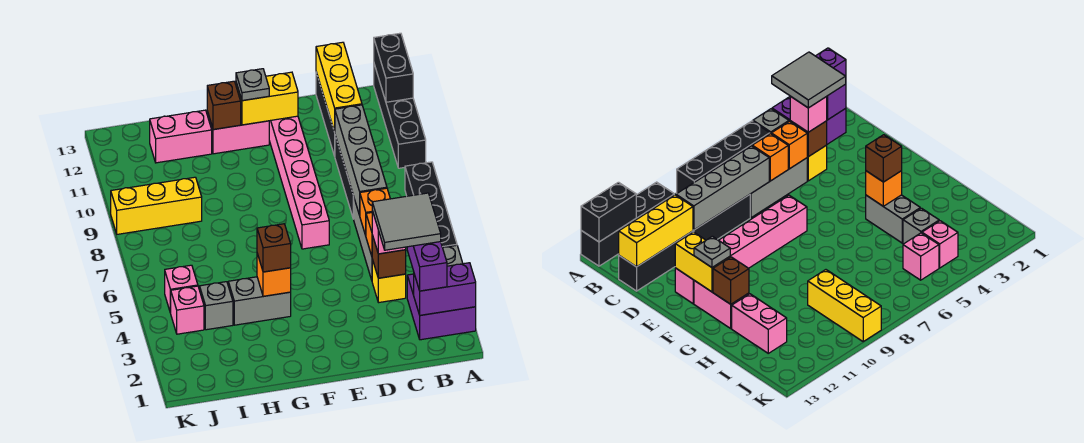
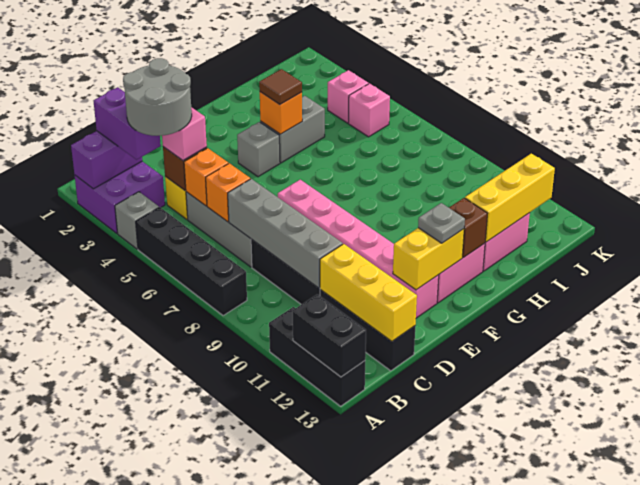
black 1x4 brick [374,65,426,168] -> black 1x3 brick [269,307,365,406]
grey 2x2 tile [372,193,441,250] -> grey 2x2 round brick [123,58,192,136]
brown 1x1 brick [257,224,291,272] -> brown 1x1 tile [259,69,302,105]
grey 1x1 brick [200,282,233,330] -> grey 1x1 brick moved to [237,122,280,177]
yellow 1x3 brick [111,177,202,234] -> yellow 1x3 brick moved to [465,154,555,242]

